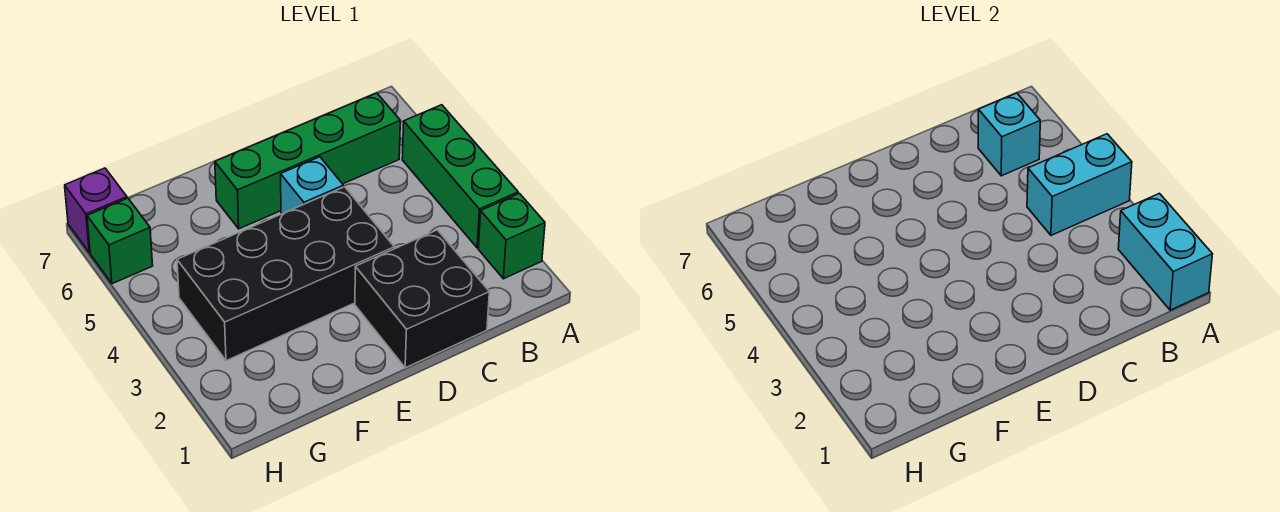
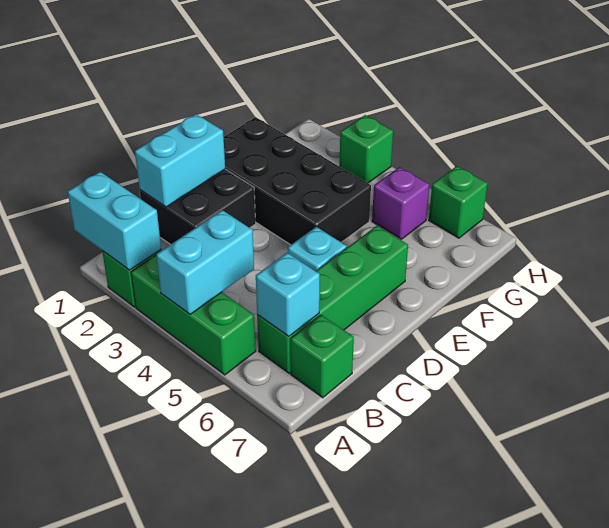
none -> green 1x1 brick [291,315,354,398]
none -> cyan 1x2 brick [135,114,225,207]
black 2x4 brick [177,187,394,361] -> black 2x4 brick turned to [224,117,371,245]
none -> green 1x1 brick [339,115,393,183]
purple 1x1 brick [65,168,127,253] -> purple 1x1 brick moved to [372,167,429,239]

